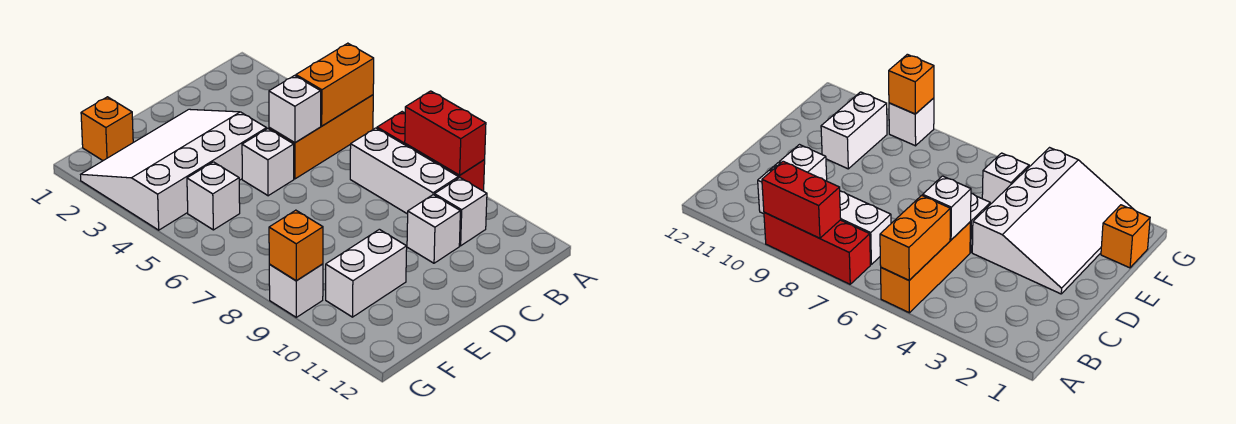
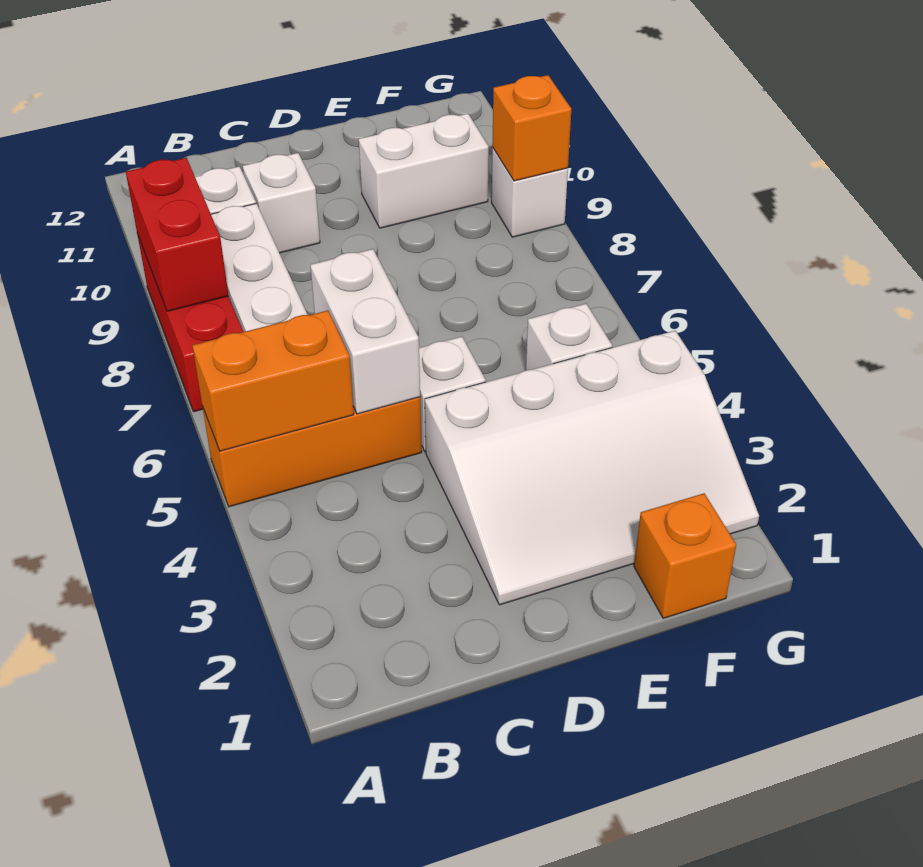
white 1x1 brick [269,76,321,143] -> white 1x2 brick [310,249,420,414]

